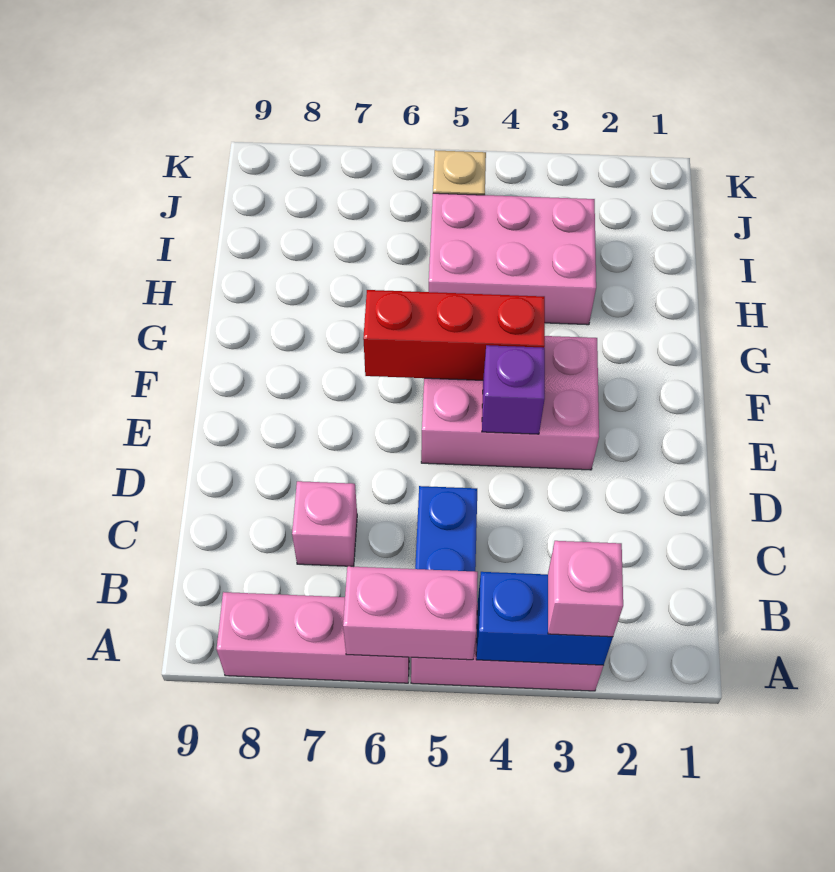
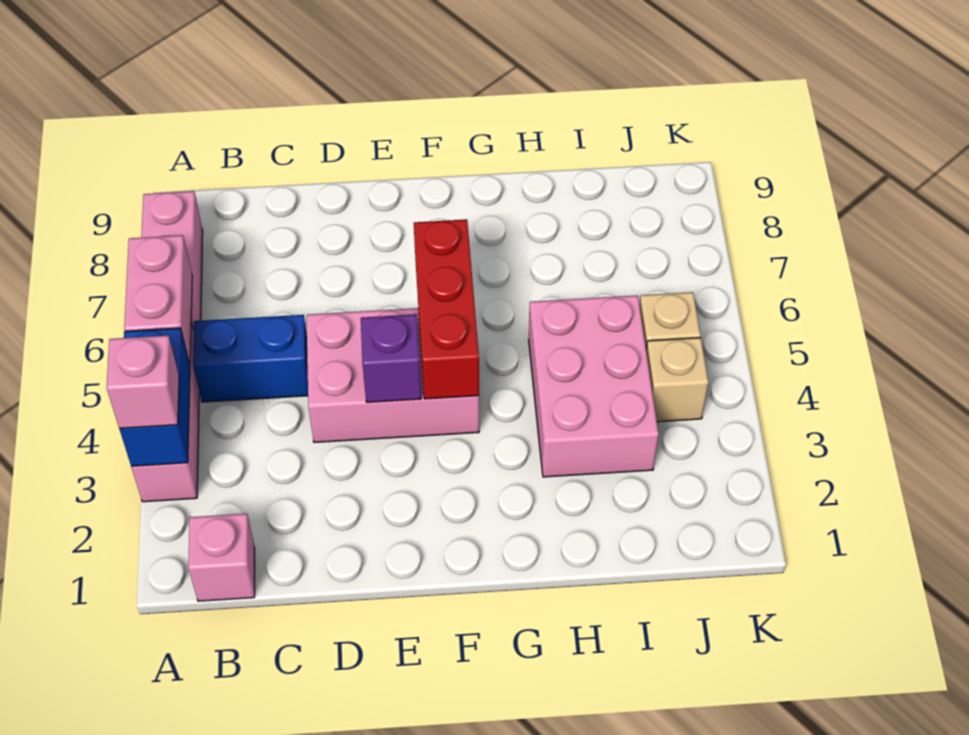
pink 1x1 brick [292,481,357,567] -> pink 1x1 brick moved to [188,514,255,601]
pink 2x3 brick [421,336,599,470] -> pink 2x3 brick turned to [307,308,479,442]
none -> tan 1x1 brick [646,338,708,422]

